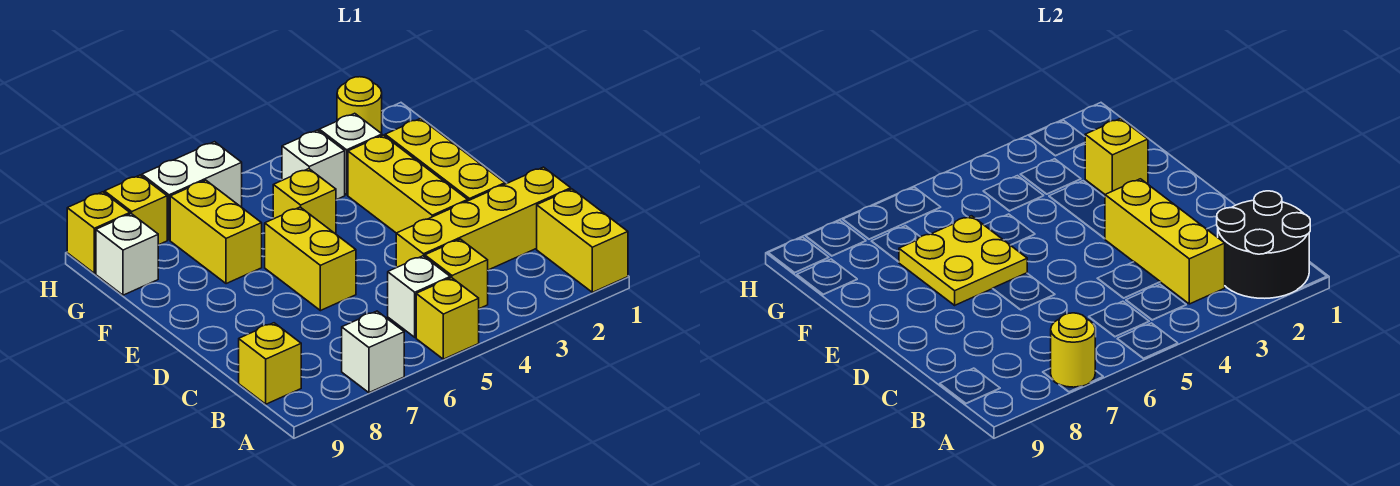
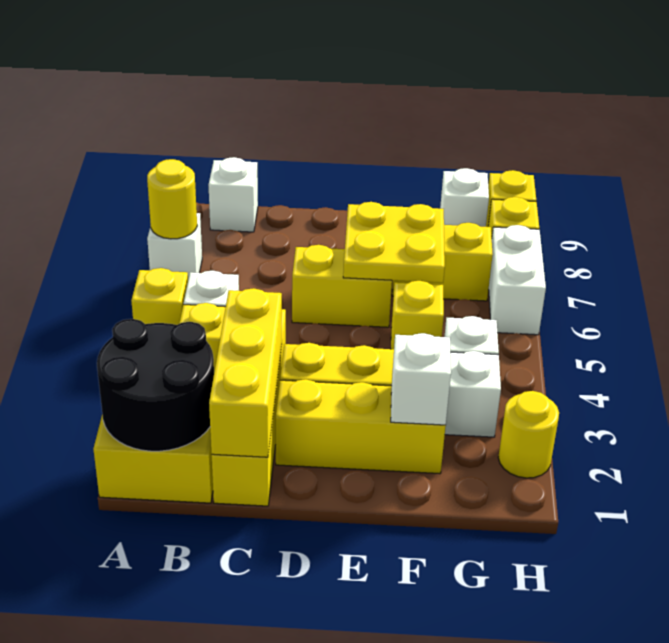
yellow 1x3 brick [1105,179,1225,304] -> yellow 1x3 brick turned to [209,288,282,457]
yellow 1x1 brick [239,323,301,404] -> white 1x1 brick [209,157,258,232]
yellow 1x1 brick [1085,118,1148,194] -> white 1x1 brick [391,333,451,425]

